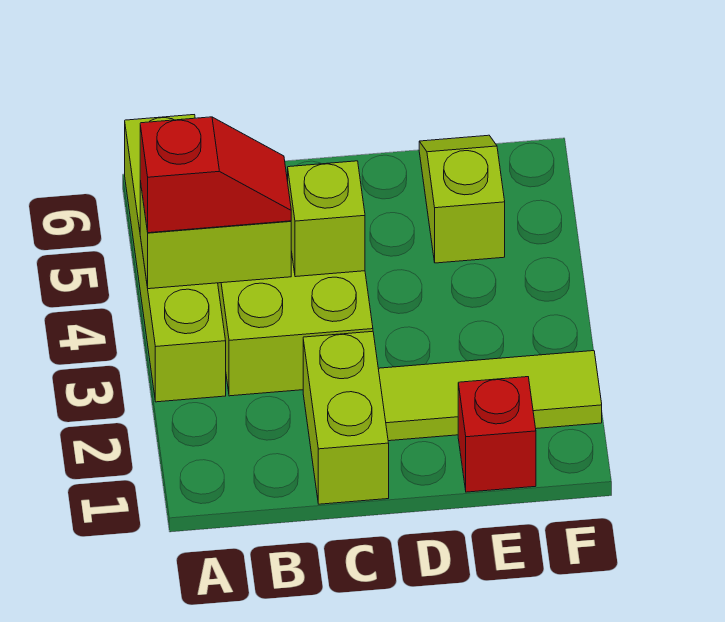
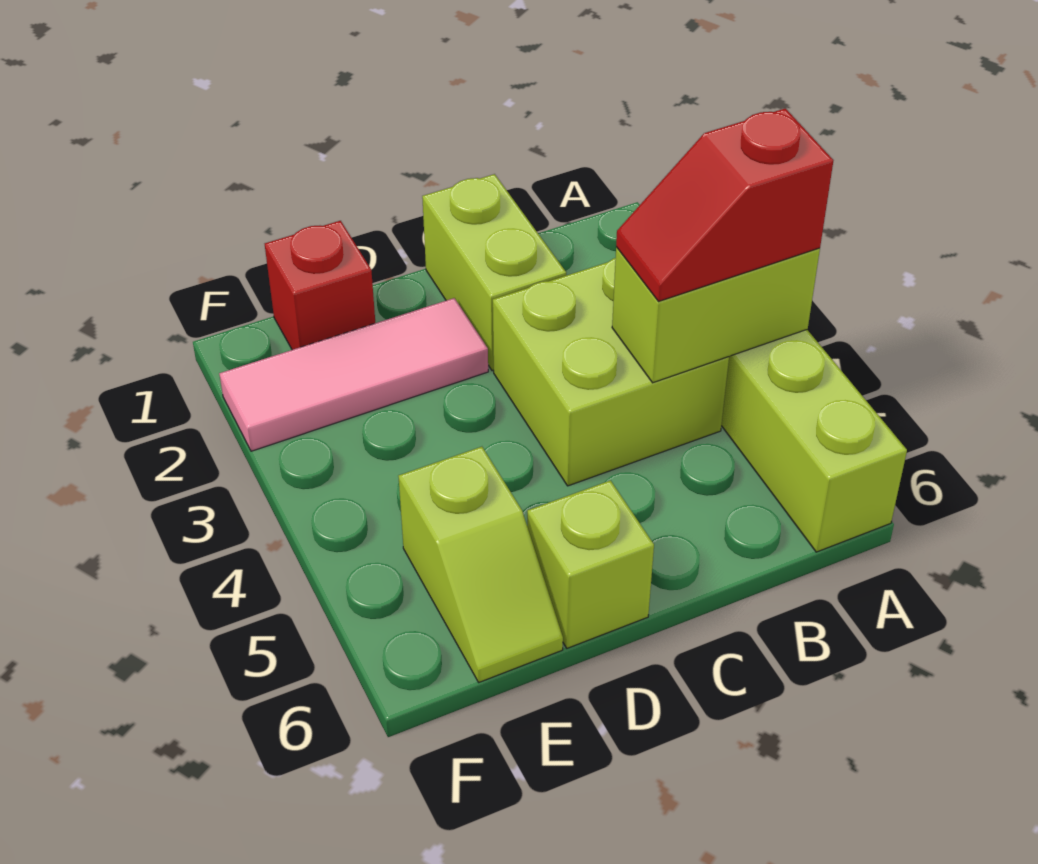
lime 1x1 brick [288,161,365,277] -> lime 1x1 brick moved to [527,480,654,648]
lime 1x3 tile [378,351,602,441] -> pink 1x3 tile [219,298,488,451]

